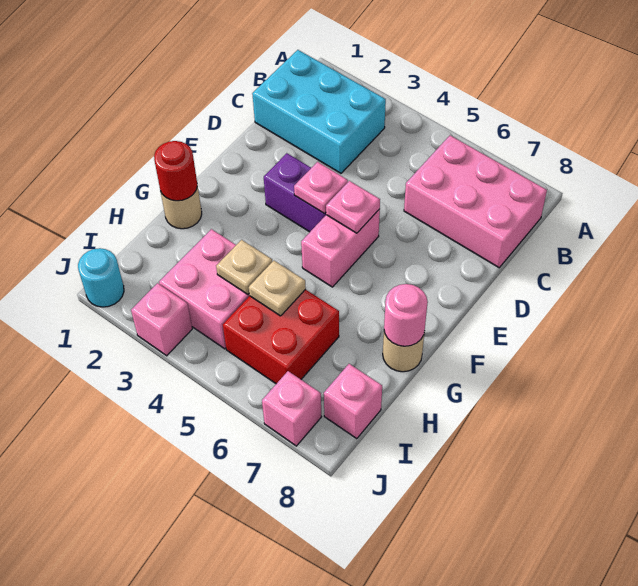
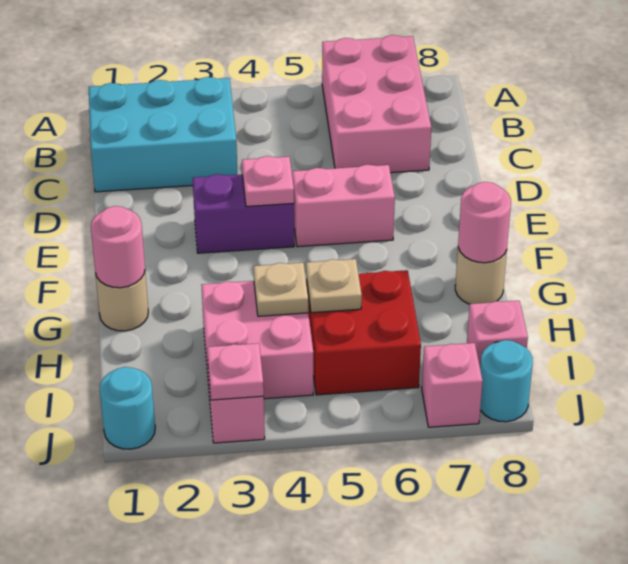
pink 2x3 brick [404,136,547,268] -> pink 2x3 brick turned to [322,35,431,173]
pink 1x2 brick [301,209,380,287] -> pink 1x2 brick turned to [292,165,395,247]
pink 1x1 plate [326,181,380,233] -> pink 1x1 plate moved to [207,343,264,400]
red 1x1 round brick [154,141,197,201] -> pink 1x1 round brick [91,206,145,288]
none -> cyan 1x1 round brick [480,340,533,422]

